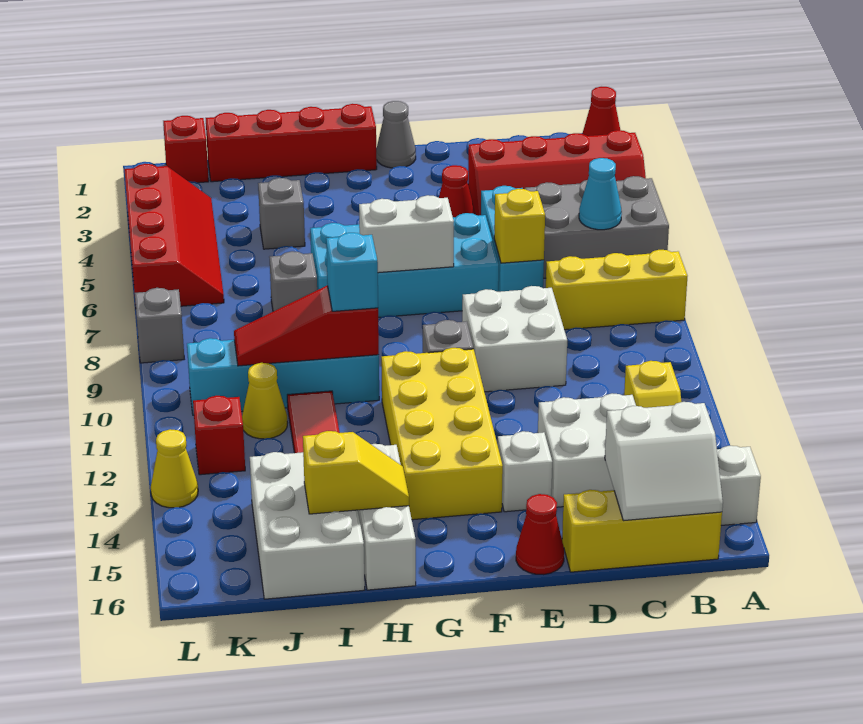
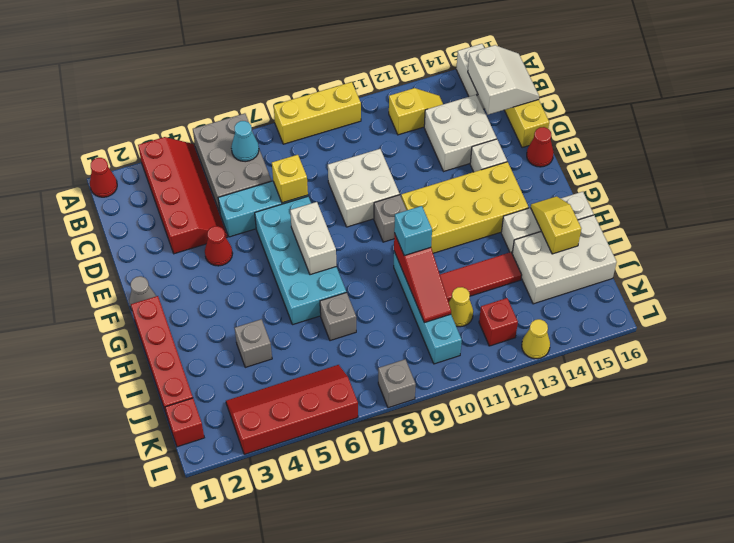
yellow 1x3 brick [546,250,687,330] -> yellow 1x3 brick turned to [274,82,361,144]

